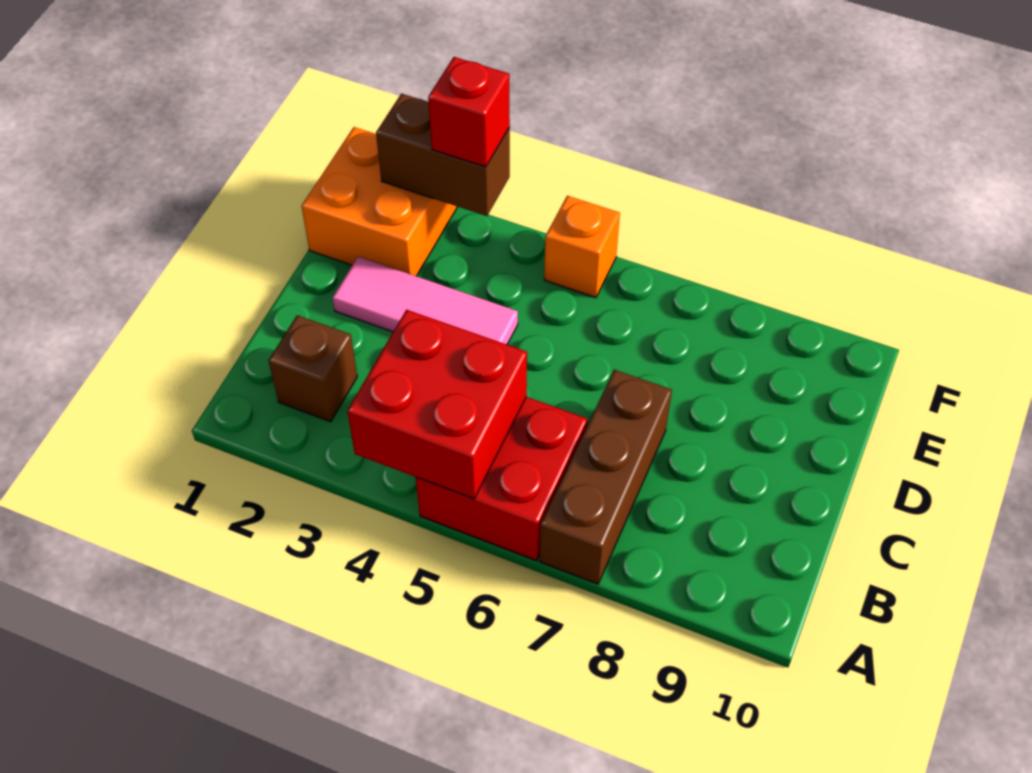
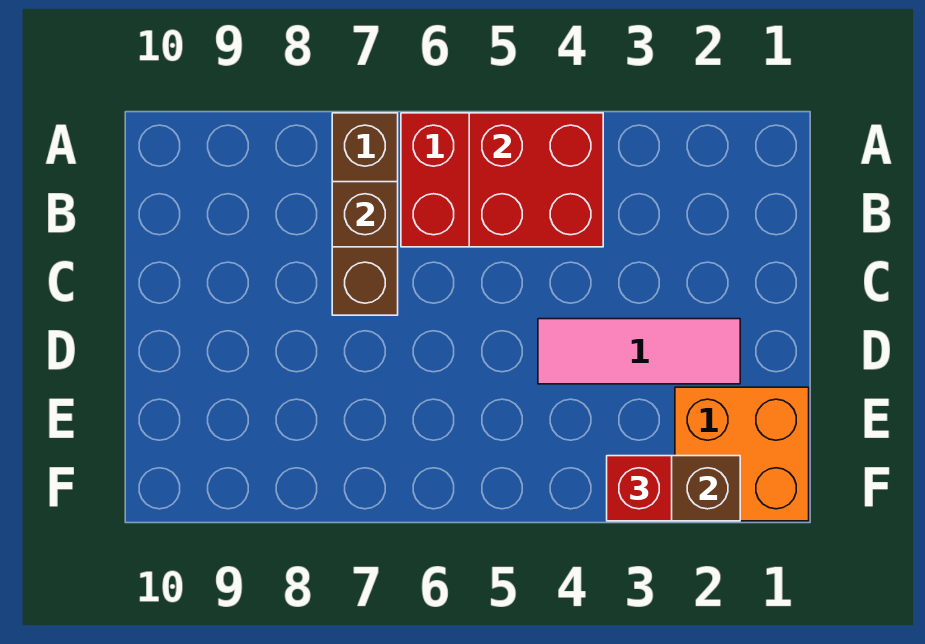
brown 1x1 brick [269,315,357,422] -> brown 1x1 brick moved to [332,182,398,247]
orange 1x1 brick [544,196,620,298] -> none

